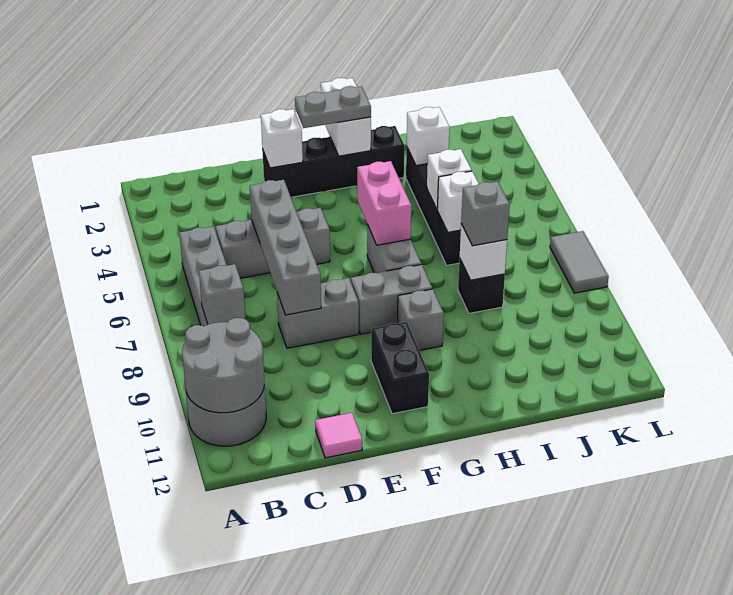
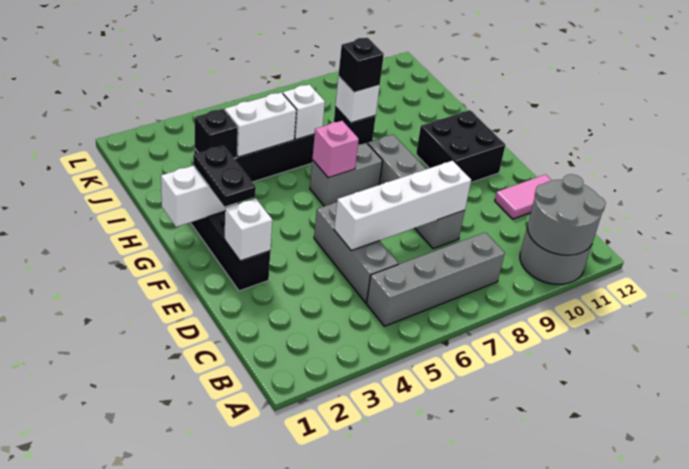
grey 1x1 brick [199,264,245,325] -> none
grey 1x4 brick [250,180,321,315] -> white 1x4 brick [334,161,471,250]
pink 1x1 tile [315,413,362,458] -> pink 1x2 tile [495,175,552,219]
grey 1x2 plate [295,86,371,128] -> black 1x2 plate [193,146,256,207]
black 1x2 brick [371,322,429,414] -> black 2x2 brick [416,110,505,183]
pink 1x2 brick [357,161,411,245] -> pink 1x1 brick [312,121,359,178]
grey 1x1 brick [398,289,444,350] -> none
white 1x1 brick [407,107,450,166] -> black 1x1 brick [195,109,238,158]
white 1x1 brick [427,149,472,209] -> white 1x2 brick [225,92,296,157]
grey 1x1 brick [461,182,510,246] -> black 1x1 brick [338,38,384,92]
grey 1x2 tile [550,231,609,293] -> none

